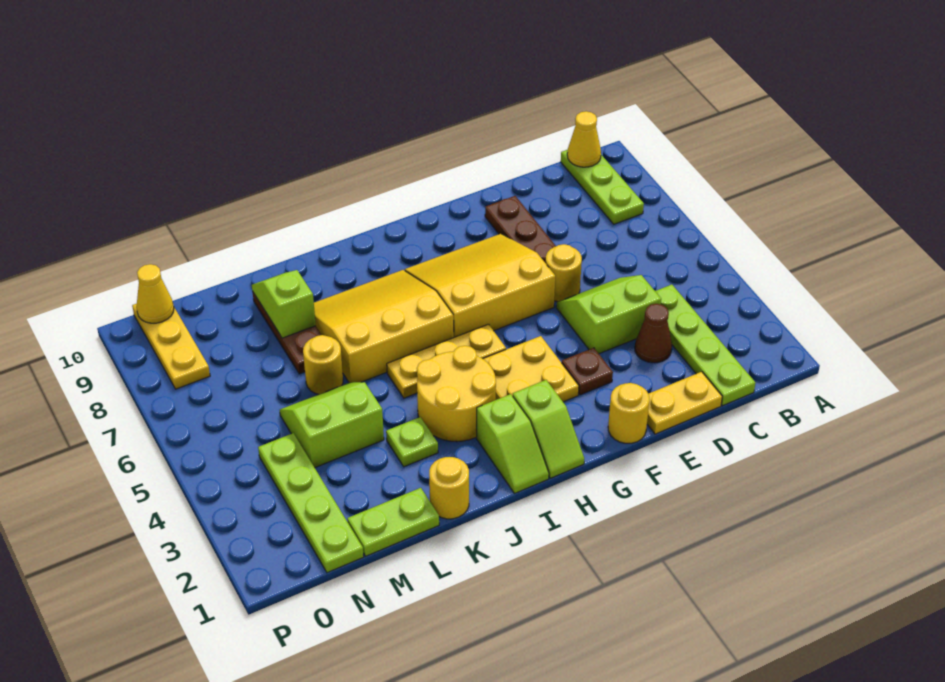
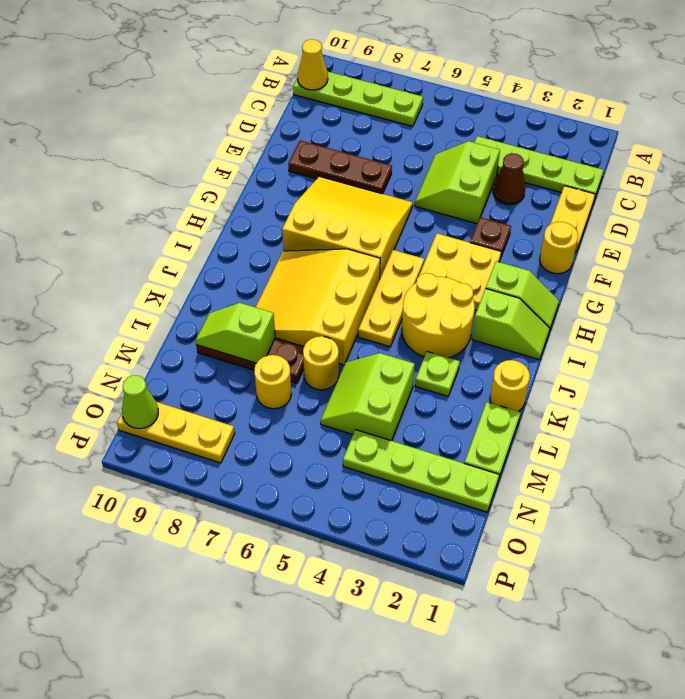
lime 1x3 plate [561,150,644,224] -> lime 1x4 plate [293,71,423,126]
yellow 1x1 round brick [546,244,582,302] -> yellow 1x1 round brick moved to [254,355,291,409]
yellow 3x3 slope [405,234,555,337] -> yellow 3x3 slope turned to [282,176,413,278]
yellow 1x1 cone [136,264,174,323] -> lime 1x1 cone [122,375,158,429]

